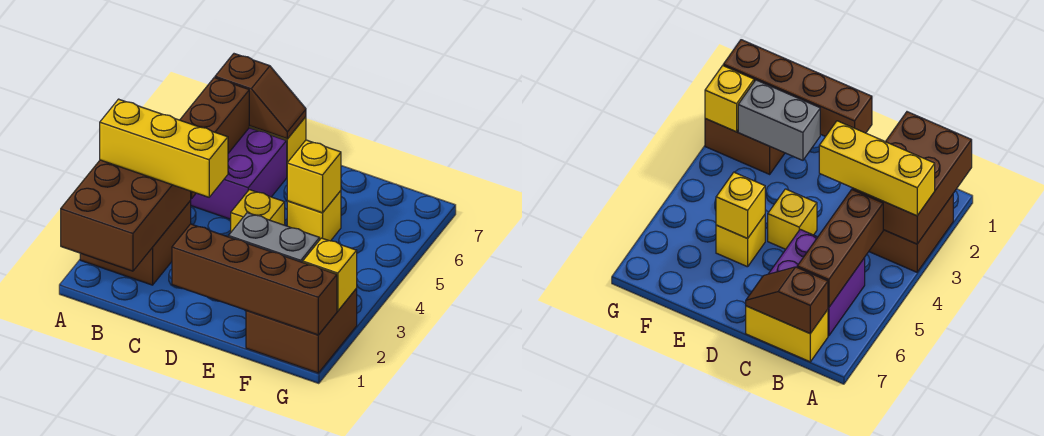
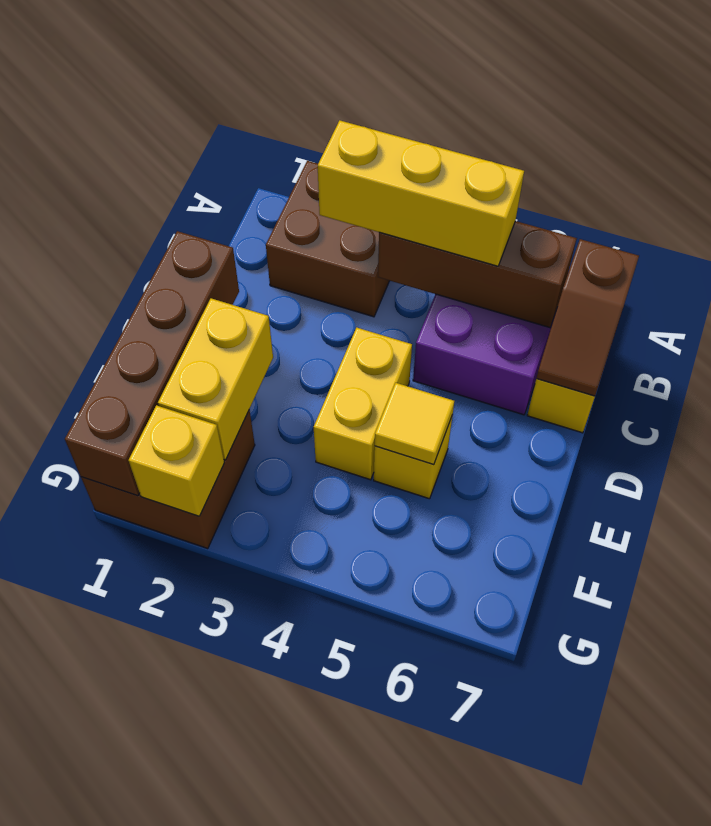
brown 2x3 brick [61,160,191,271] -> none
yellow 1x3 brick [100,99,228,197] -> yellow 1x3 brick turned to [318,120,524,266]
yellow 1x1 brick [231,190,285,232] -> yellow 1x2 brick [314,328,412,480]
grey 1x2 brick [229,213,320,262] -> yellow 1x2 brick [158,298,273,460]
yellow 1x1 brick [287,140,341,213] -> yellow 1x1 tile [375,383,454,465]

